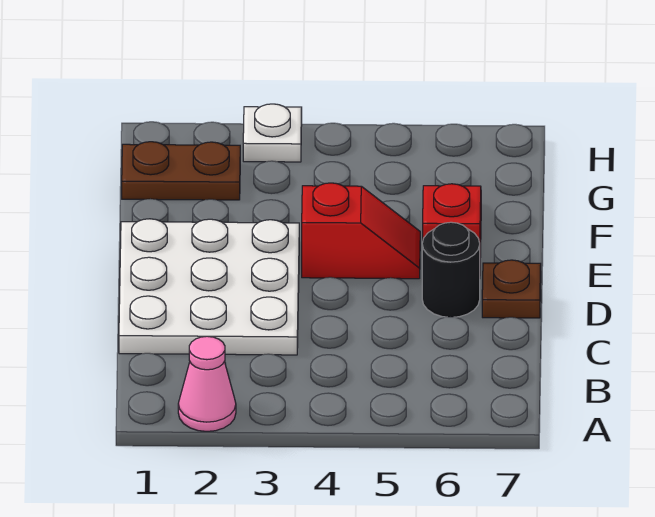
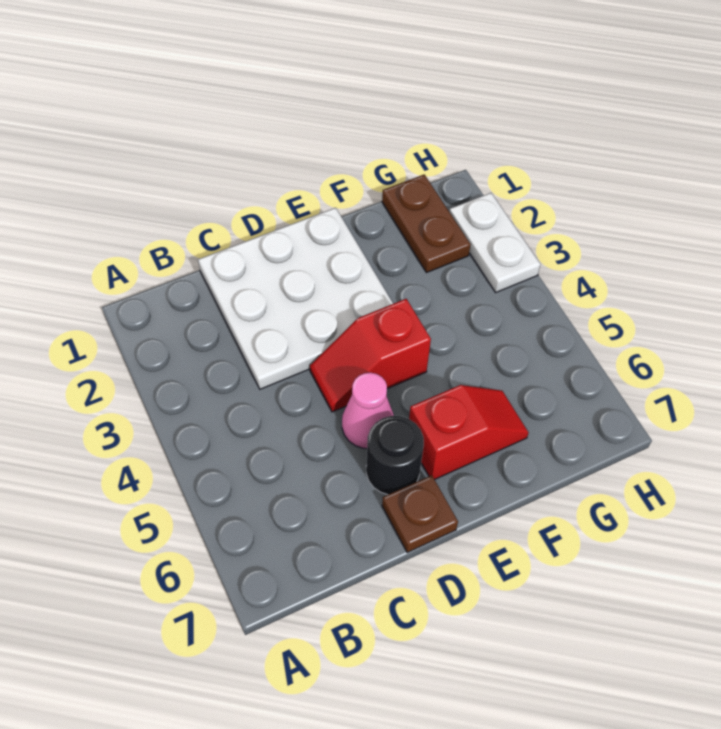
pink 1x1 cone [178,336,236,431] -> pink 1x1 cone moved to [342,373,394,449]
red 1x2 slope [302,183,420,279] -> red 1x2 slope turned to [310,299,431,412]
white 1x1 plate [243,104,302,162] -> white 1x2 plate [449,193,541,292]

